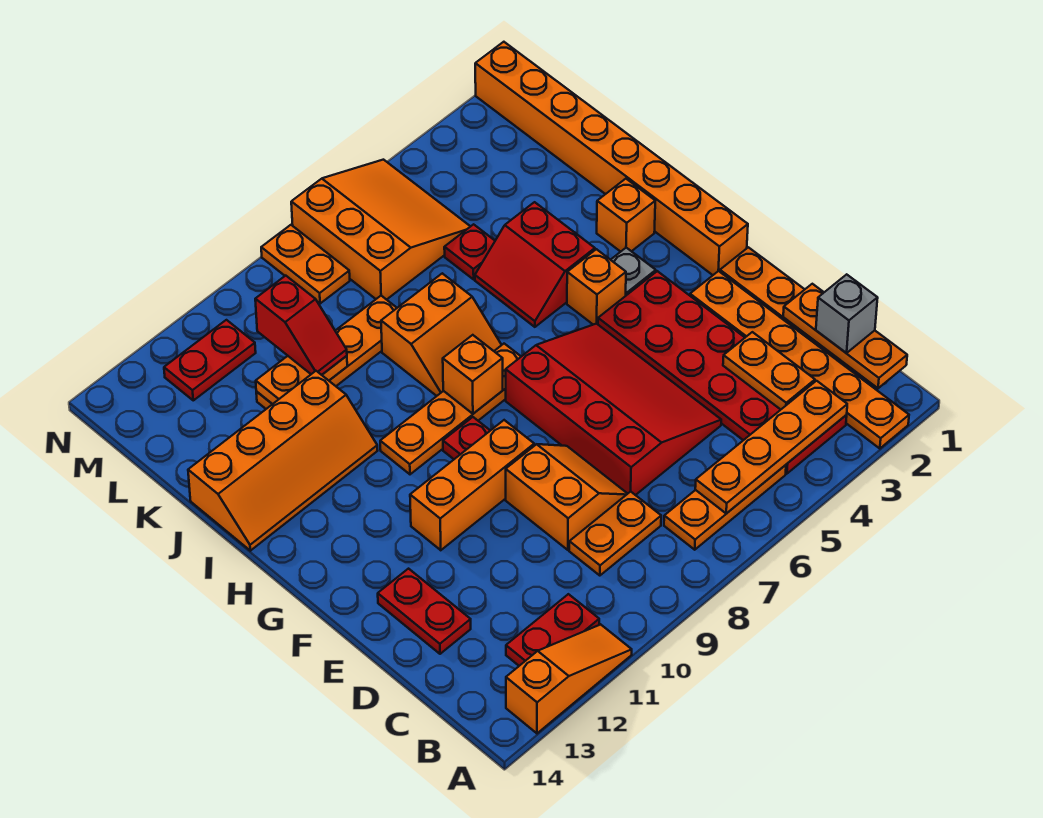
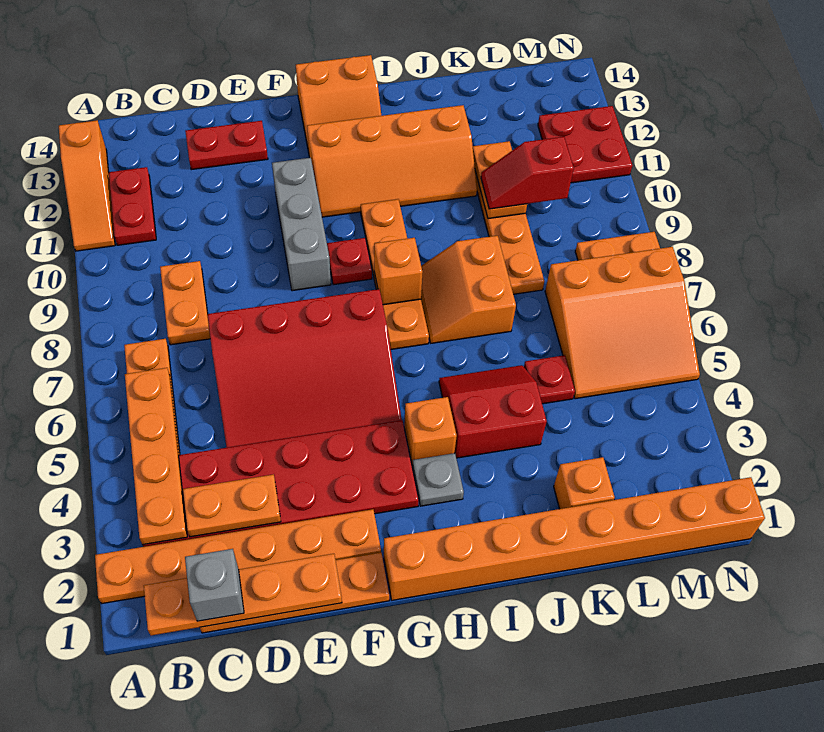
orange 1x3 plate [783,284,907,388] -> orange 1x4 plate [144,554,342,635]
orange 2x2 slope [506,444,627,550] -> orange 2x2 slope moved to [296,55,381,152]
orange 1x3 brick [410,420,534,550] -> grey 1x3 brick [272,158,331,291]
orange 1x1 brick [597,179,655,252] -> orange 1x1 brick moved to [554,457,615,509]
orange 2x4 slope [188,371,378,551] -> orange 2x4 slope turned to [307,105,477,217]
red 1x2 plate [164,320,256,400] -> red 2x2 plate [538,106,632,183]

